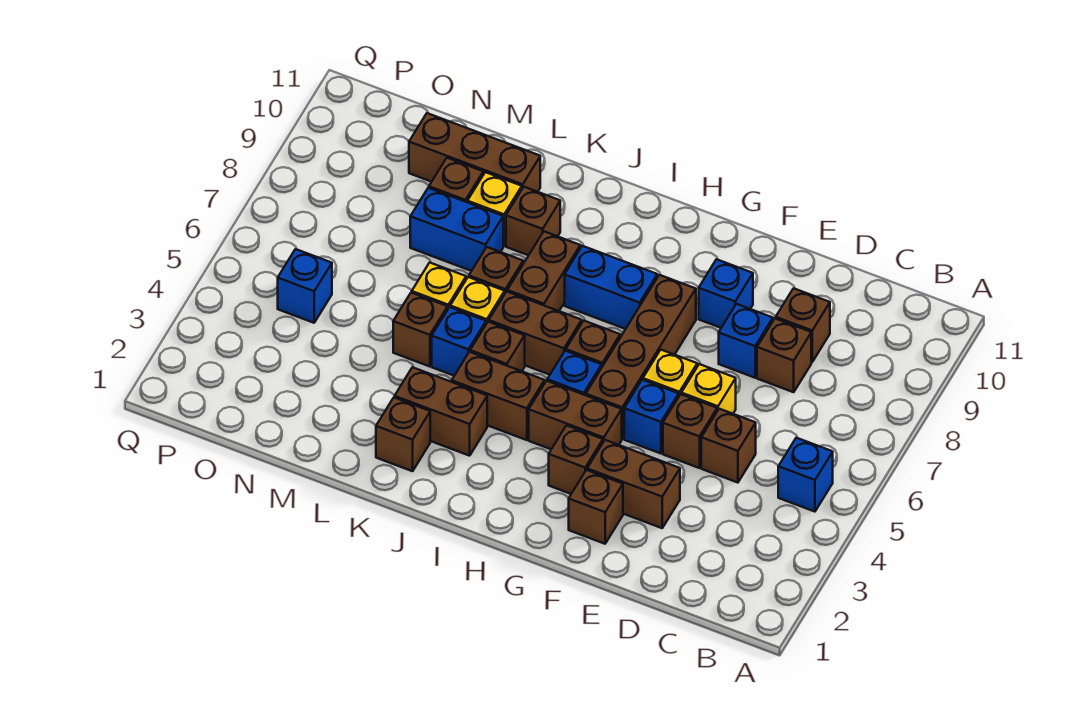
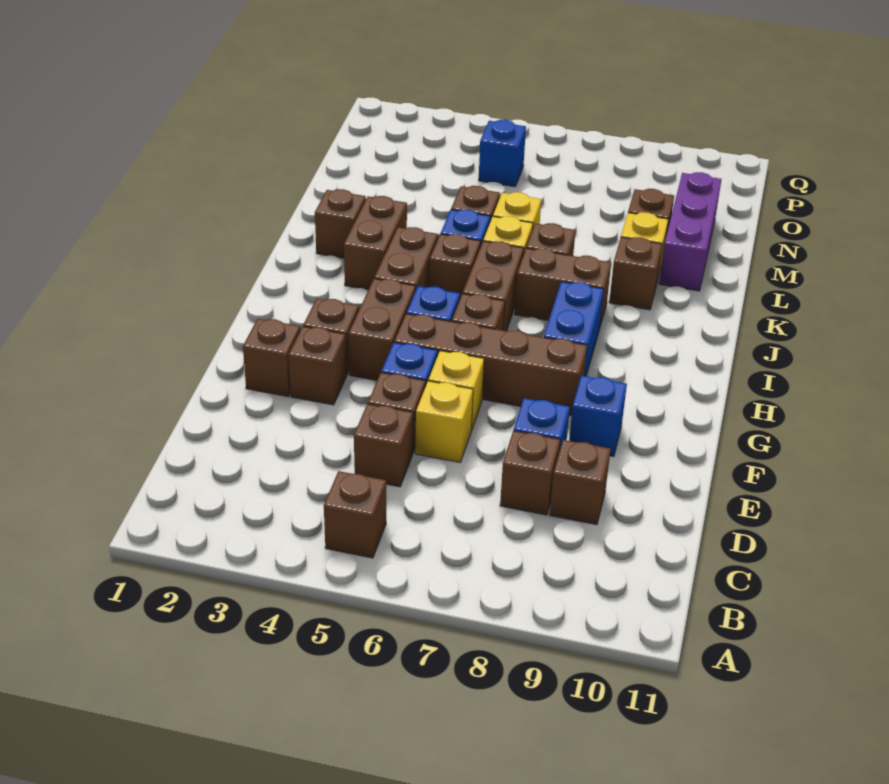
blue 1x1 brick [778,438,833,512] -> brown 1x1 brick [324,471,386,558]
brown 1x2 brick [587,440,680,528] -> brown 1x1 brick [288,327,347,405]
blue 1x2 brick [410,188,503,271] -> none
brown 1x3 brick [409,113,540,192] -> purple 1x3 brick [659,172,722,291]

